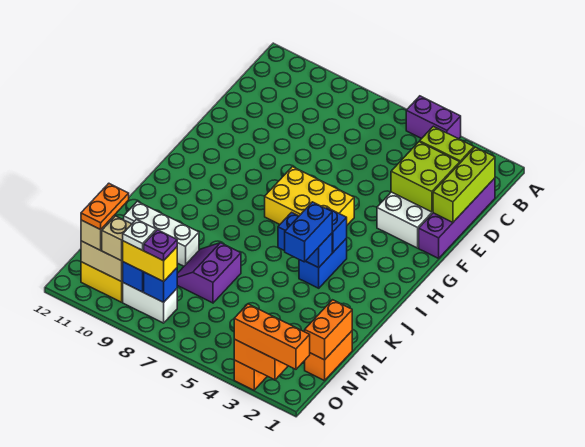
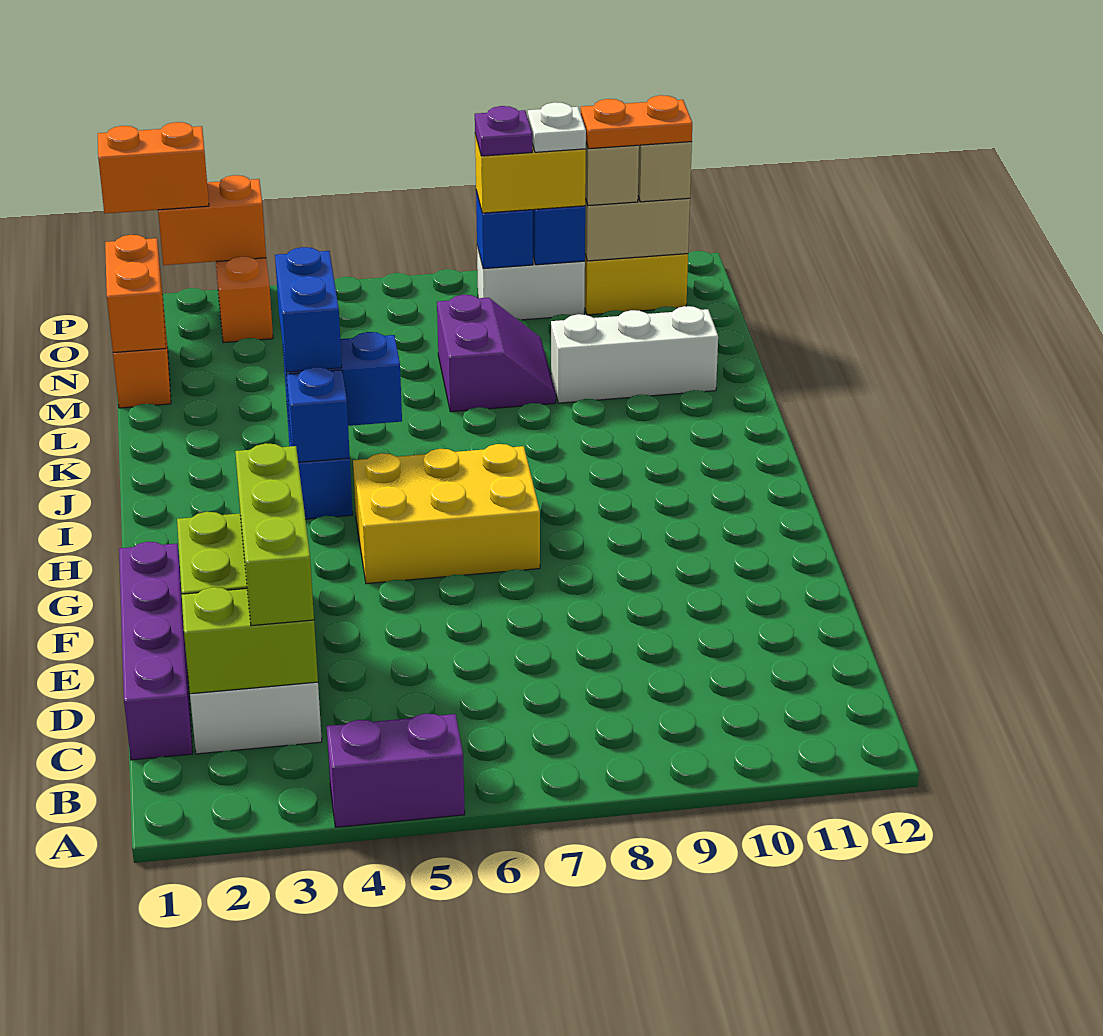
lime 1x3 brick [433,147,495,222] -> lime 1x3 brick moved to [235,443,314,626]
orange 1x2 plate [81,183,129,229] -> orange 1x2 plate turned to [581,95,692,149]
orange 1x3 brick [234,304,310,369] -> orange 1x2 brick [98,122,209,214]

